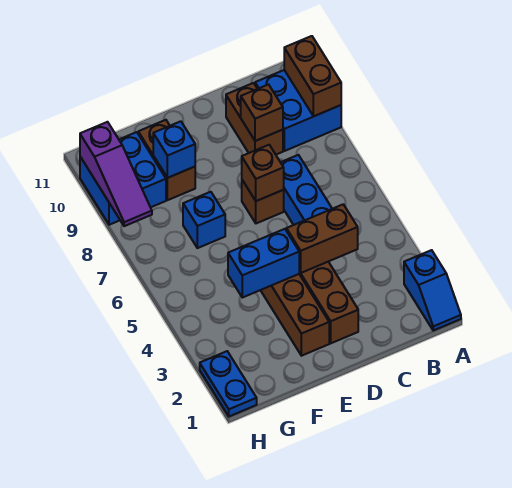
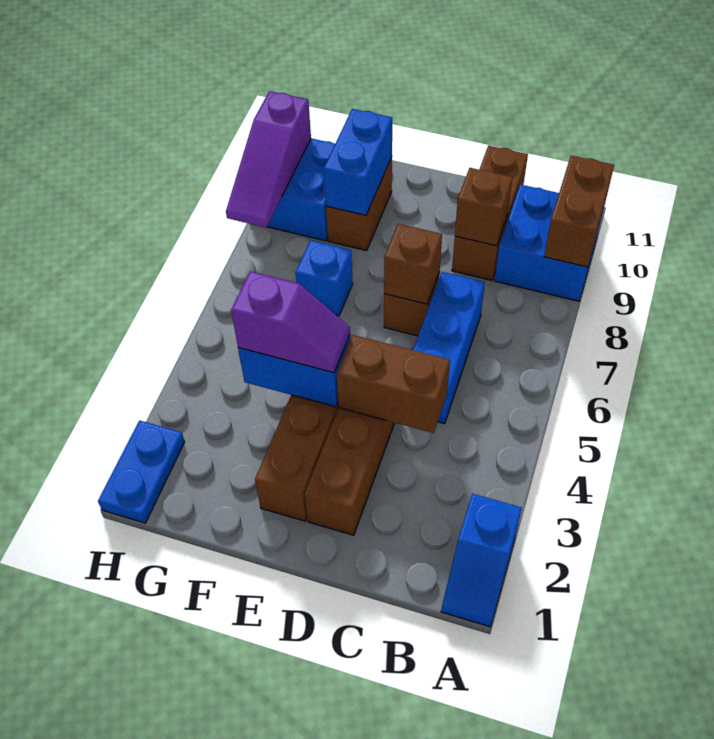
brown 1x2 brick [226,83,283,155] -> brown 1x3 brick [452,146,528,280]
none -> purple 1x2 slope [231,271,350,373]
blue 1x1 brick [153,121,195,178] -> blue 1x2 brick [324,109,392,215]

